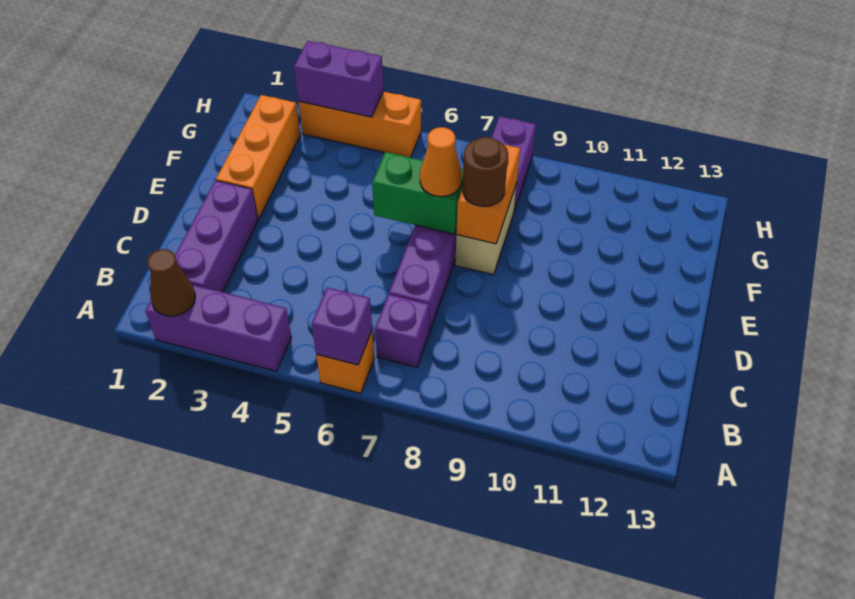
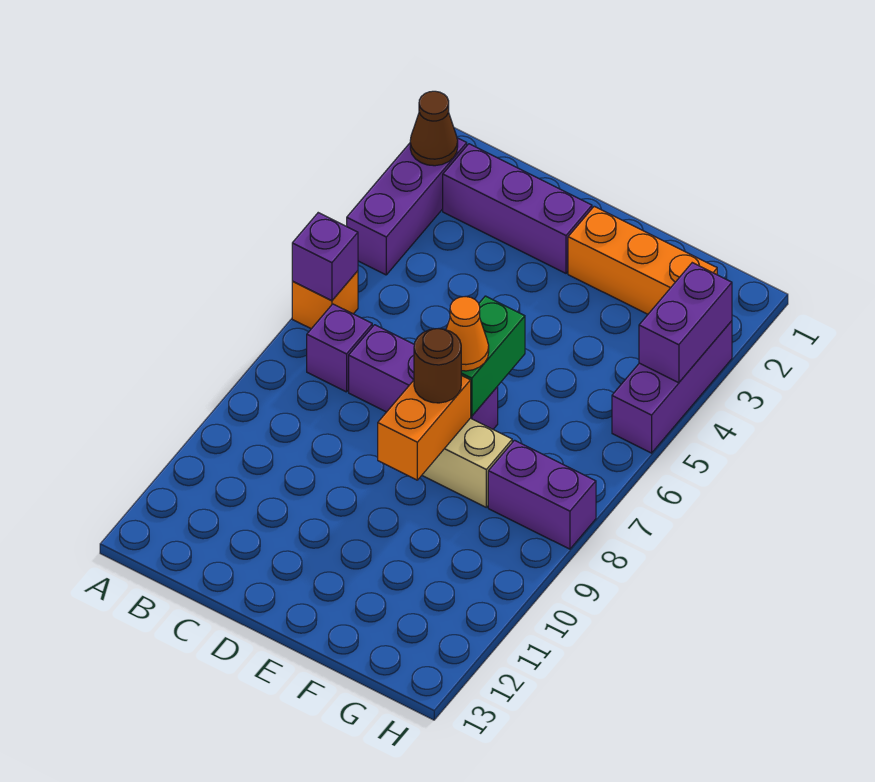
orange 1x2 brick [456,145,520,244] -> orange 1x2 brick turned to [378,375,471,480]
orange 1x3 brick [299,92,421,157] -> purple 1x3 brick [612,321,732,453]

